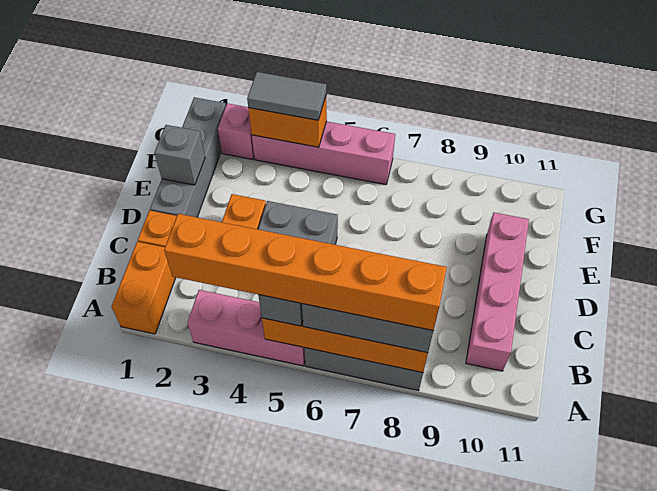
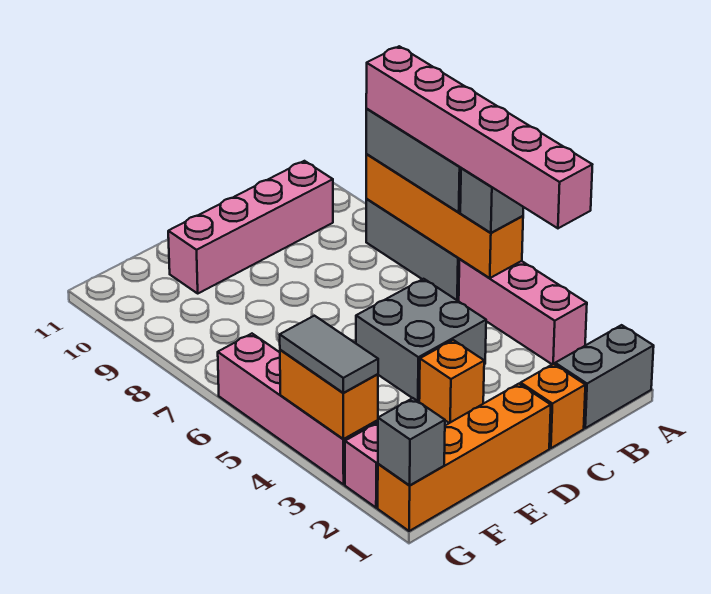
orange 1x2 brick [111,242,176,334] -> grey 1x2 brick [555,325,654,428]
orange 1x6 brick [164,214,447,331] -> pink 1x6 brick [366,46,592,228]
grey 1x4 brick [150,97,226,217] -> orange 1x4 brick [378,384,551,531]
grey 1x1 brick [154,125,205,185] -> grey 1x1 brick moved to [378,398,445,486]

